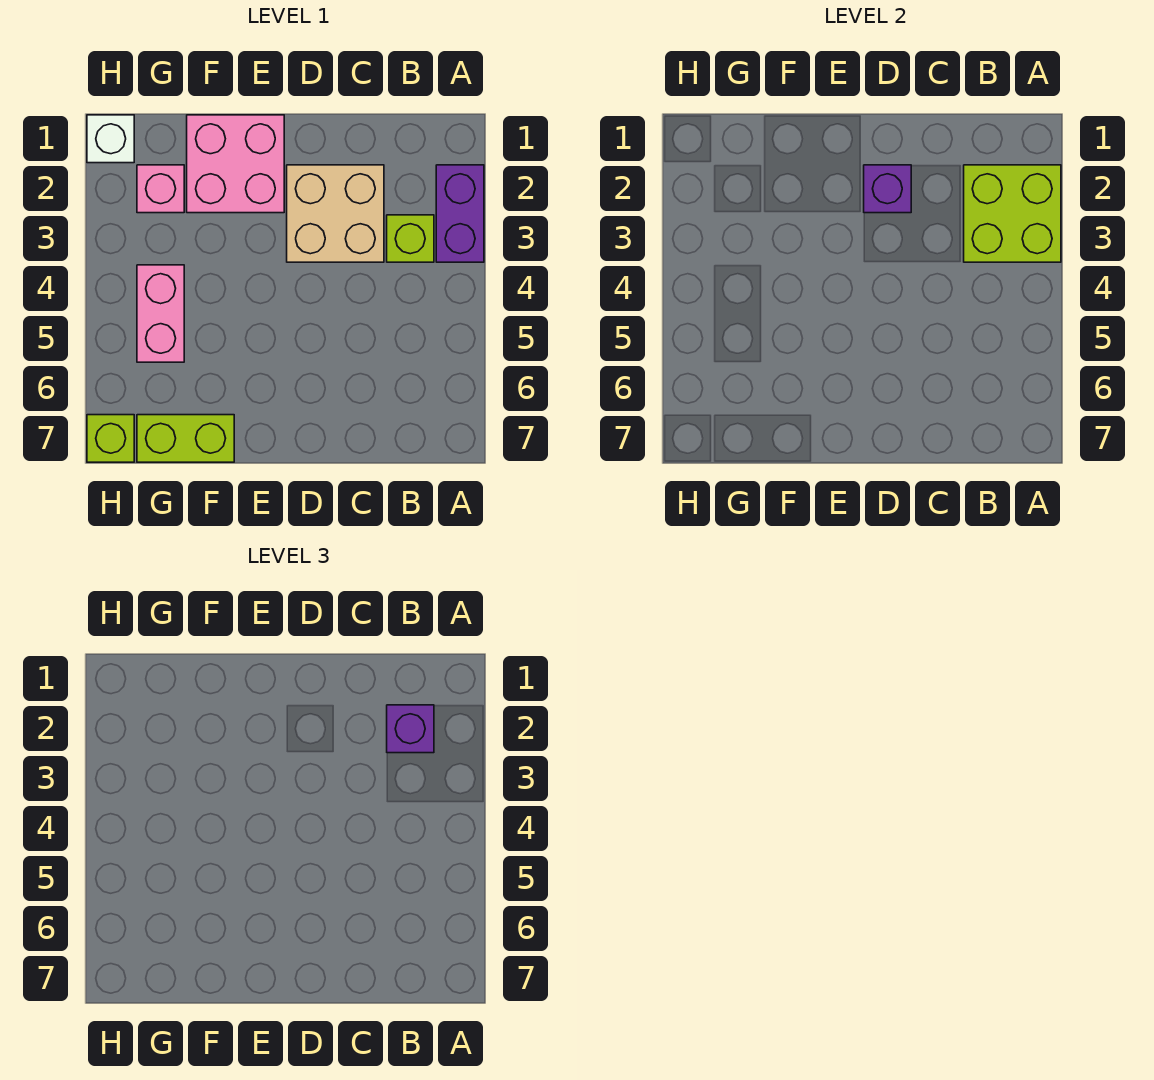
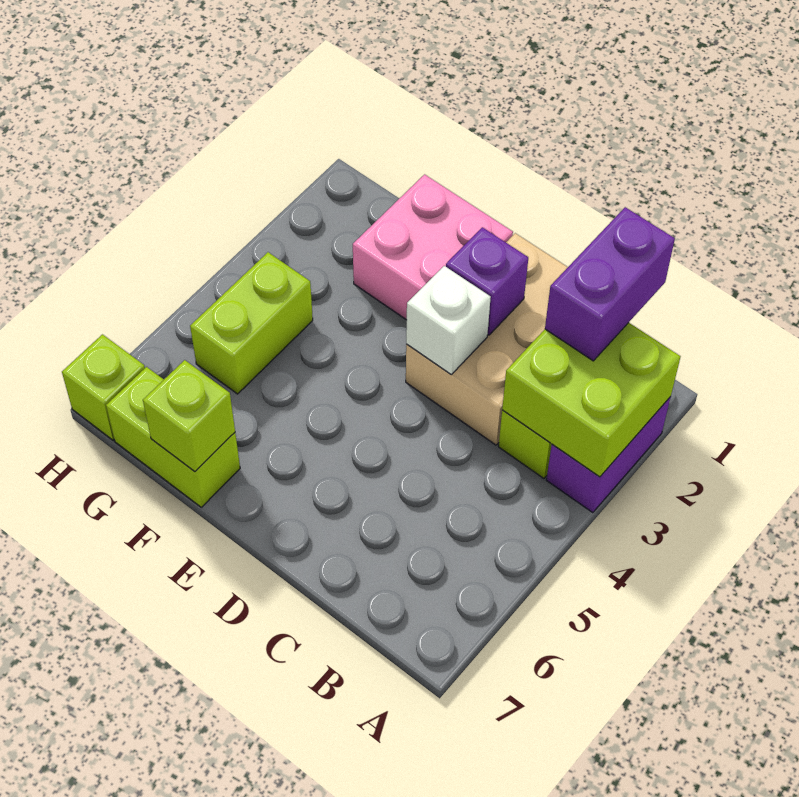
purple 1x1 brick [387,705,434,753] -> purple 1x2 brick [545,207,675,361]
tan 2x2 brick [287,165,384,262] -> tan 2x3 brick [406,233,568,445]
none -> lime 1x1 brick [143,360,235,471]
pink 1x1 brick [137,165,184,213] -> none
pink 1x2 brick [137,265,184,362] -> lime 1x2 brick [190,252,313,394]
white 1x1 brick [87,115,134,163] -> white 1x1 brick moved to [406,266,491,374]

